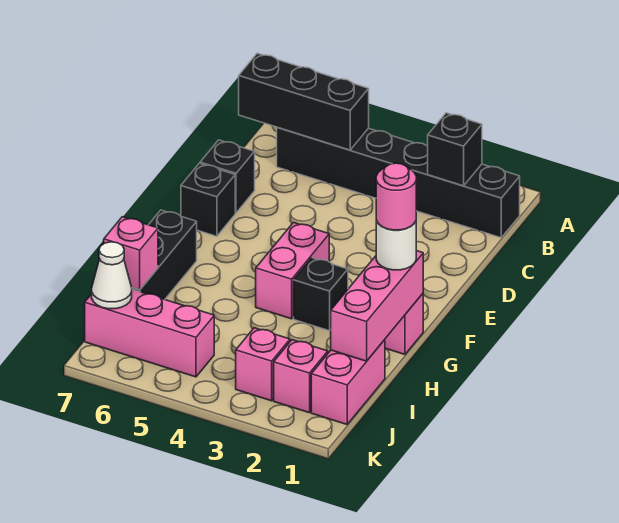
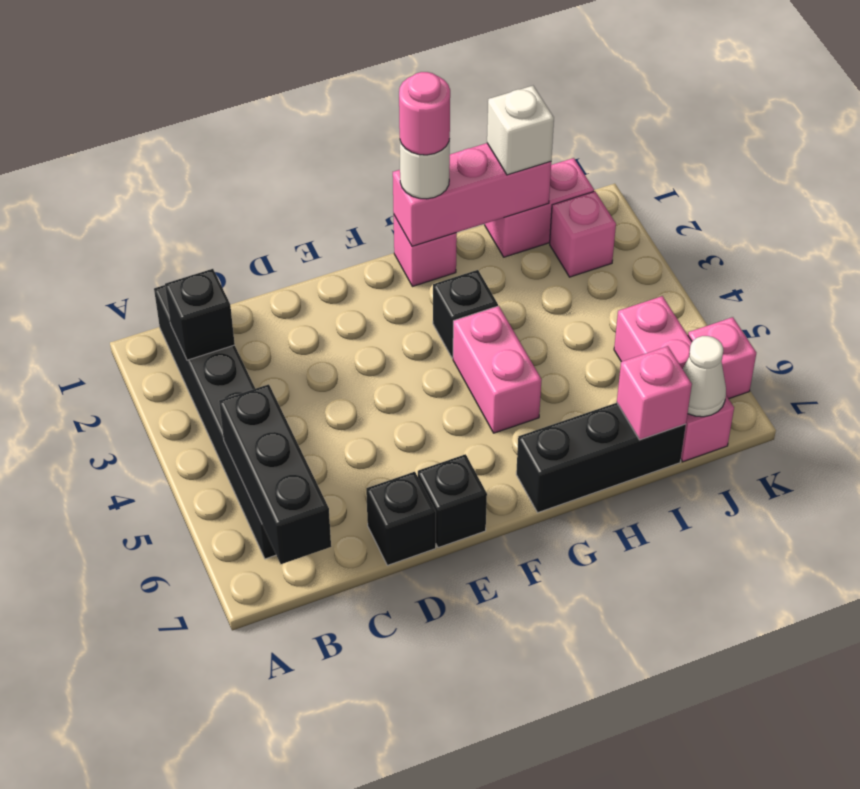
pink 1x2 brick [256,223,329,319] -> pink 1x2 brick turned to [453,306,542,433]
none -> white 1x1 brick [487,86,554,175]
pink 1x1 brick [236,328,290,401] -> pink 1x1 brick moved to [688,317,756,399]

